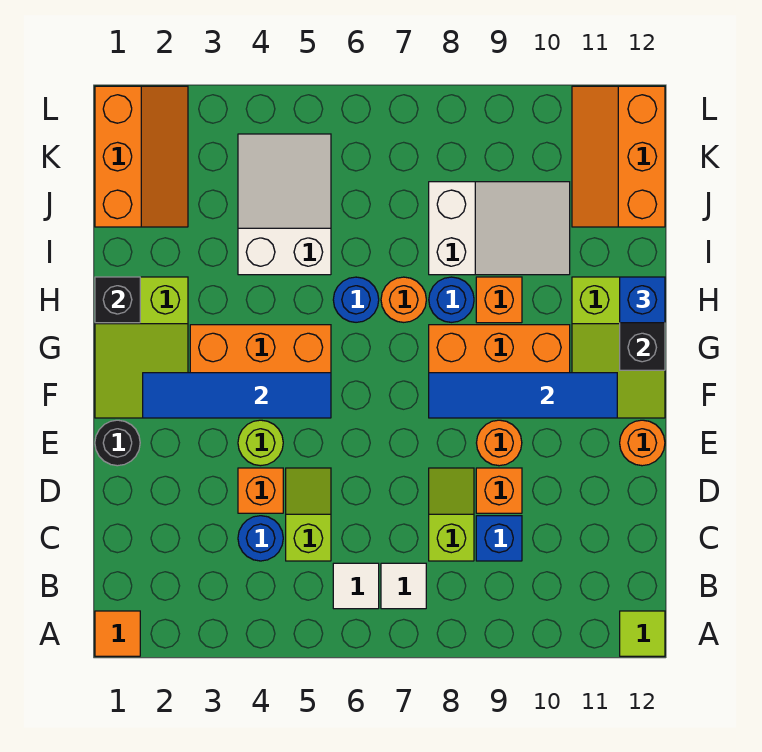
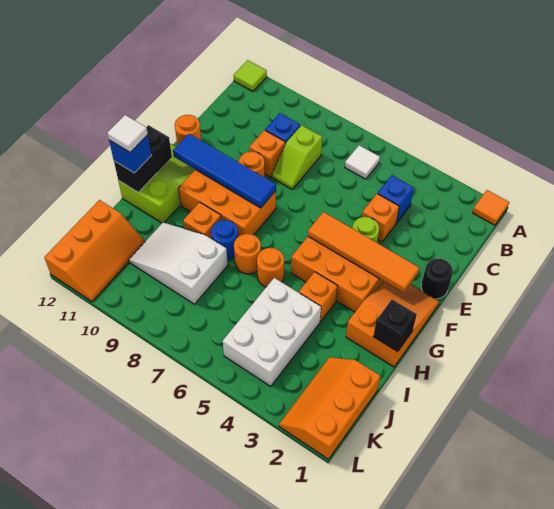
white 1x1 tile [381,563,426,609] -> white 1x1 tile moved to [107,115,148,152]
blue 1x1 round brick [238,516,283,561] -> blue 1x1 brick [378,175,414,223]
lime 1x2 slope [286,468,331,561] -> none
lime 2x3 slope [95,277,188,418] -> orange 2x3 slope [346,282,439,367]
blue 1x4 tile [143,373,331,418] -> orange 1x4 tile [308,212,419,293]
none -> orange 1x1 brick [299,272,338,322]
blue 1x1 round brick [333,277,379,322] -> orange 1x1 round brick [257,248,284,287]
white 2x3 slope [238,134,331,275] -> white 2x3 brick [223,278,321,386]

